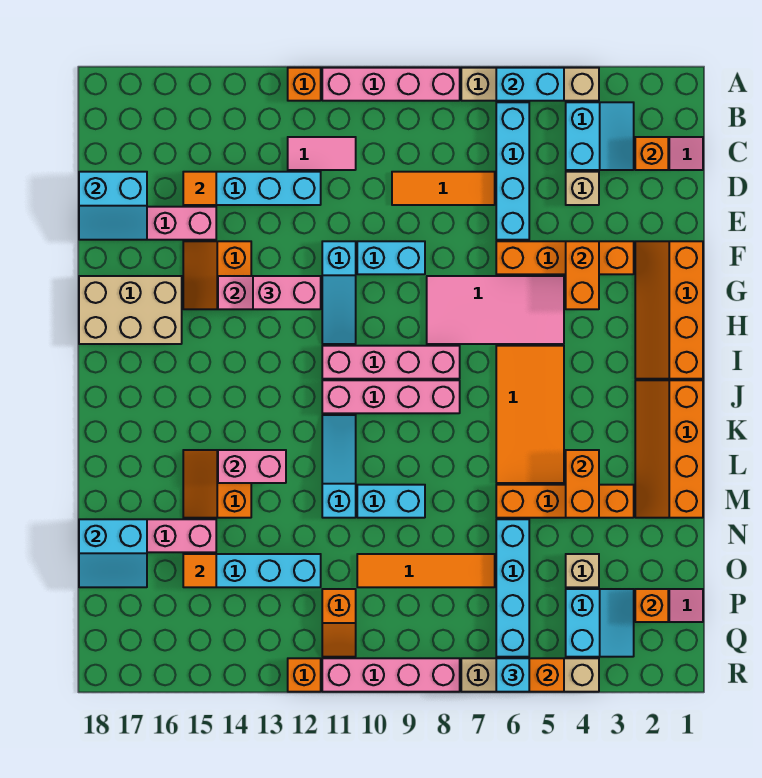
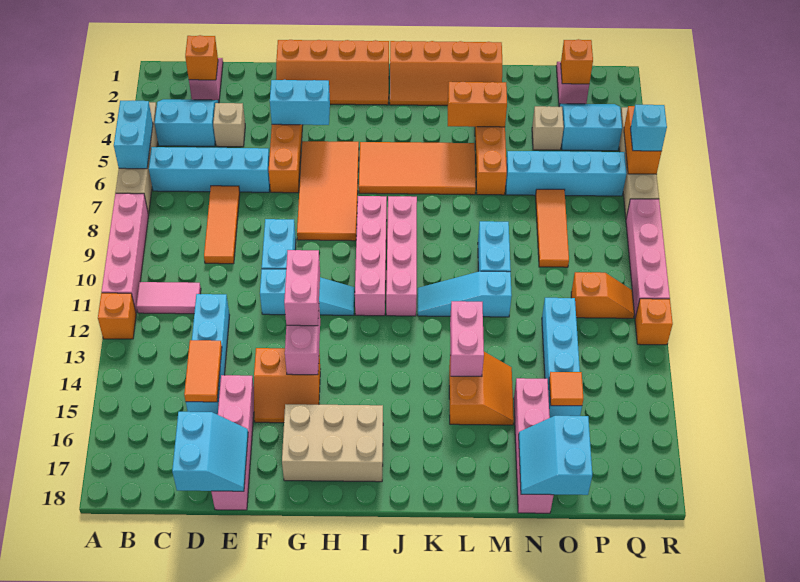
pink 1x2 tile [288,137,356,170] -> pink 1x2 tile turned to [136,282,201,314]
orange 1x1 tile [183,172,216,205] -> orange 1x2 tile [184,340,222,402]
orange 1x2 brick [566,241,599,309] -> cyan 1x2 brick [270,80,330,125]
pink 2x4 tile [427,276,564,344] -> orange 2x4 tile [297,141,359,241]
tan 2x3 brick [79,276,182,344] -> tan 2x3 brick turned to [282,404,383,482]
orange 2x2 slope [183,450,251,518] -> orange 2x2 slope turned to [449,352,514,425]
cyan 2x2 slope [79,519,147,587] -> cyan 2x2 slope turned to [519,416,592,495]
orange 1x4 tile [357,554,495,587] -> orange 1x3 tile [535,189,569,267]

